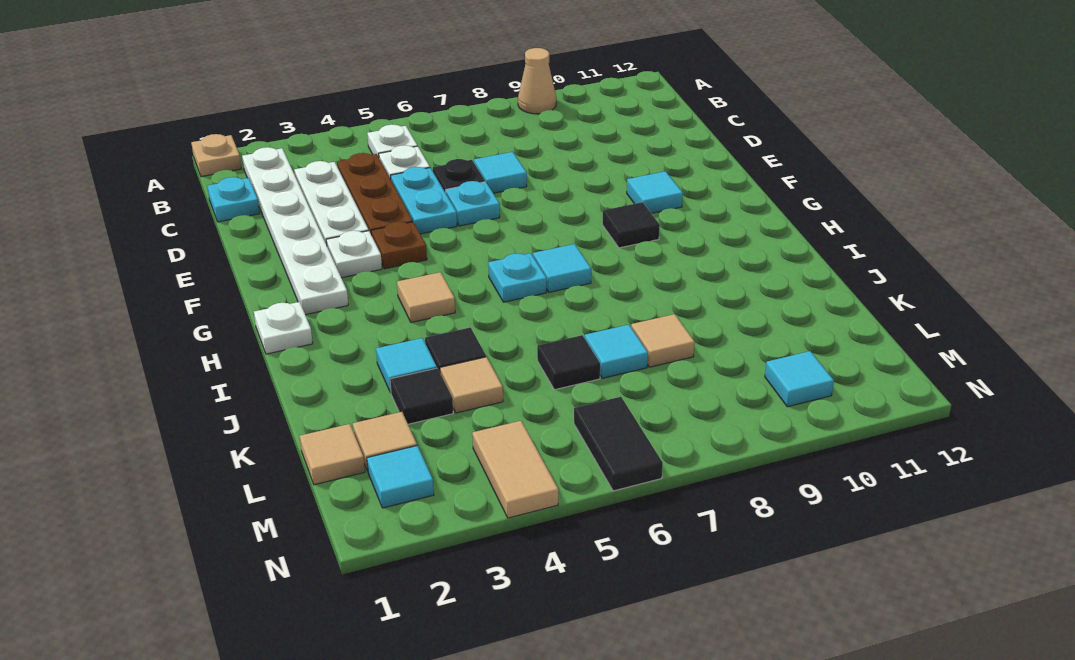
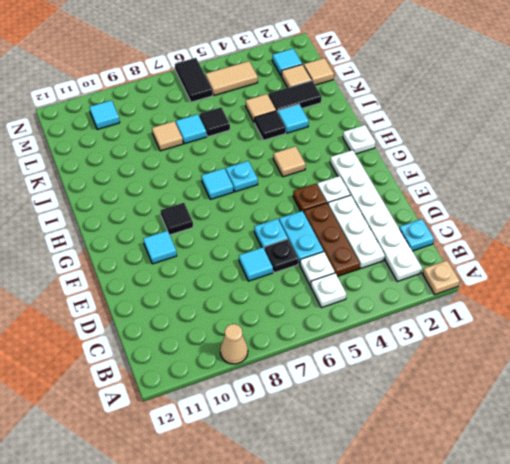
black 1x1 tile [390,368,453,424] -> black 1x2 tile [268,81,322,112]
tan 1x2 tile [472,421,559,518] -> tan 1x2 tile turned to [206,61,258,95]

